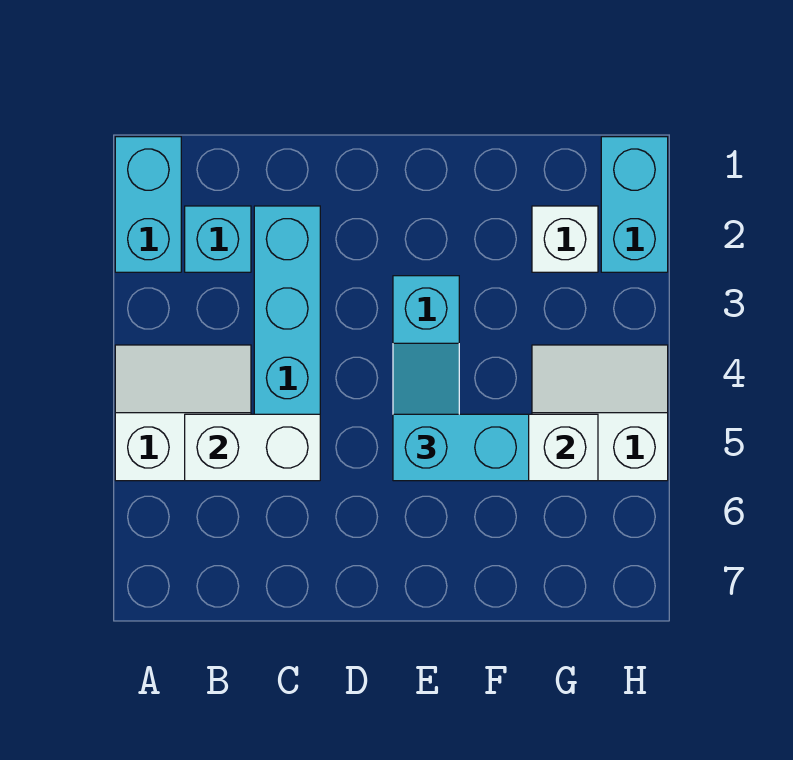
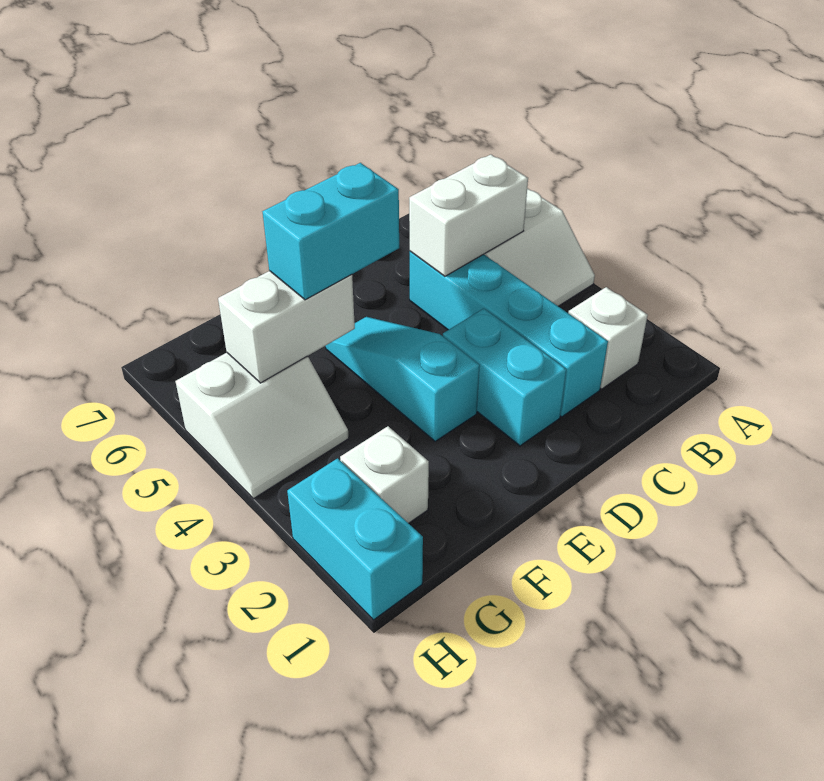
cyan 1x2 brick [115,137,181,272] -> cyan 1x2 brick moved to [443,309,566,446]
cyan 1x1 brick [185,206,251,272] -> white 1x1 brick [568,287,648,389]

